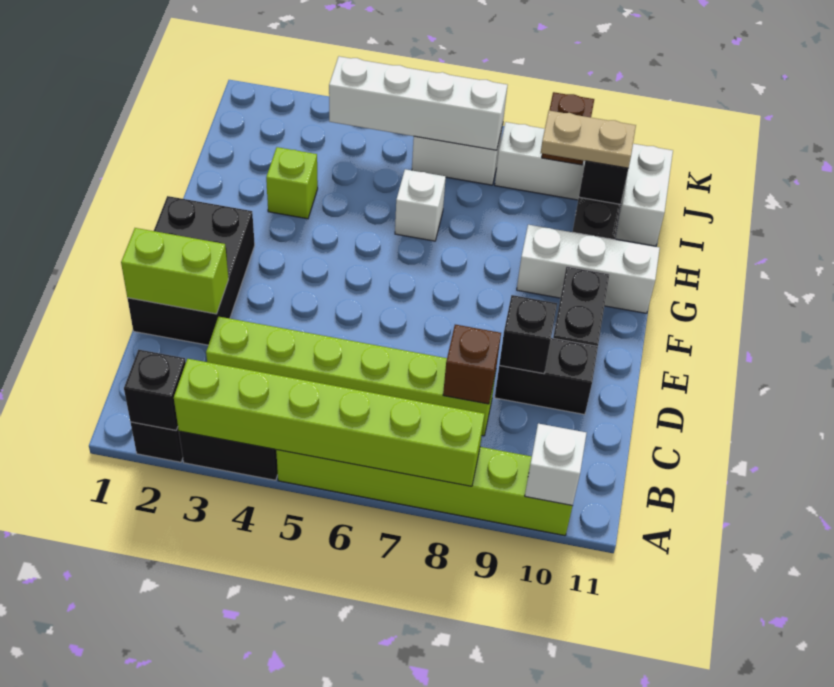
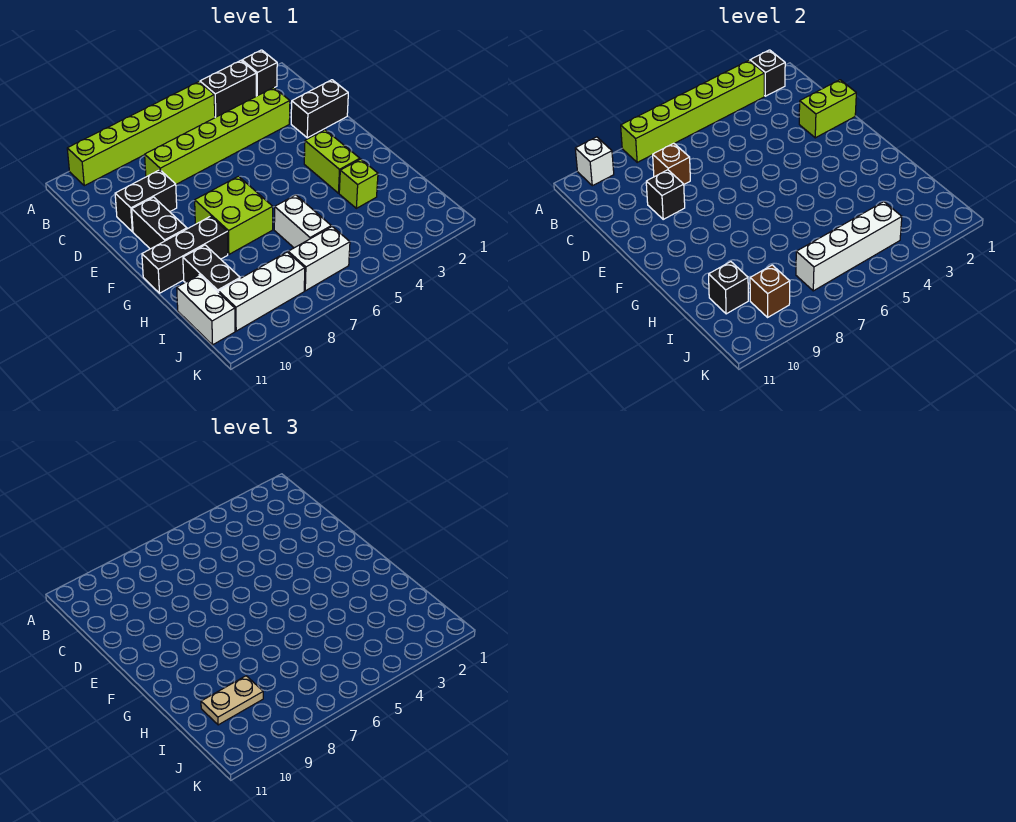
black 2x3 brick [127,196,255,345] -> black 1x2 brick [291,80,348,138]
none -> lime 1x2 brick [304,130,360,193]
none -> lime 2x2 brick [195,176,273,254]
white 1x3 brick [517,225,660,313] -> black 1x3 brick [142,216,228,293]
white 1x1 brick [395,169,446,241] -> white 1x2 brick [274,195,331,248]

